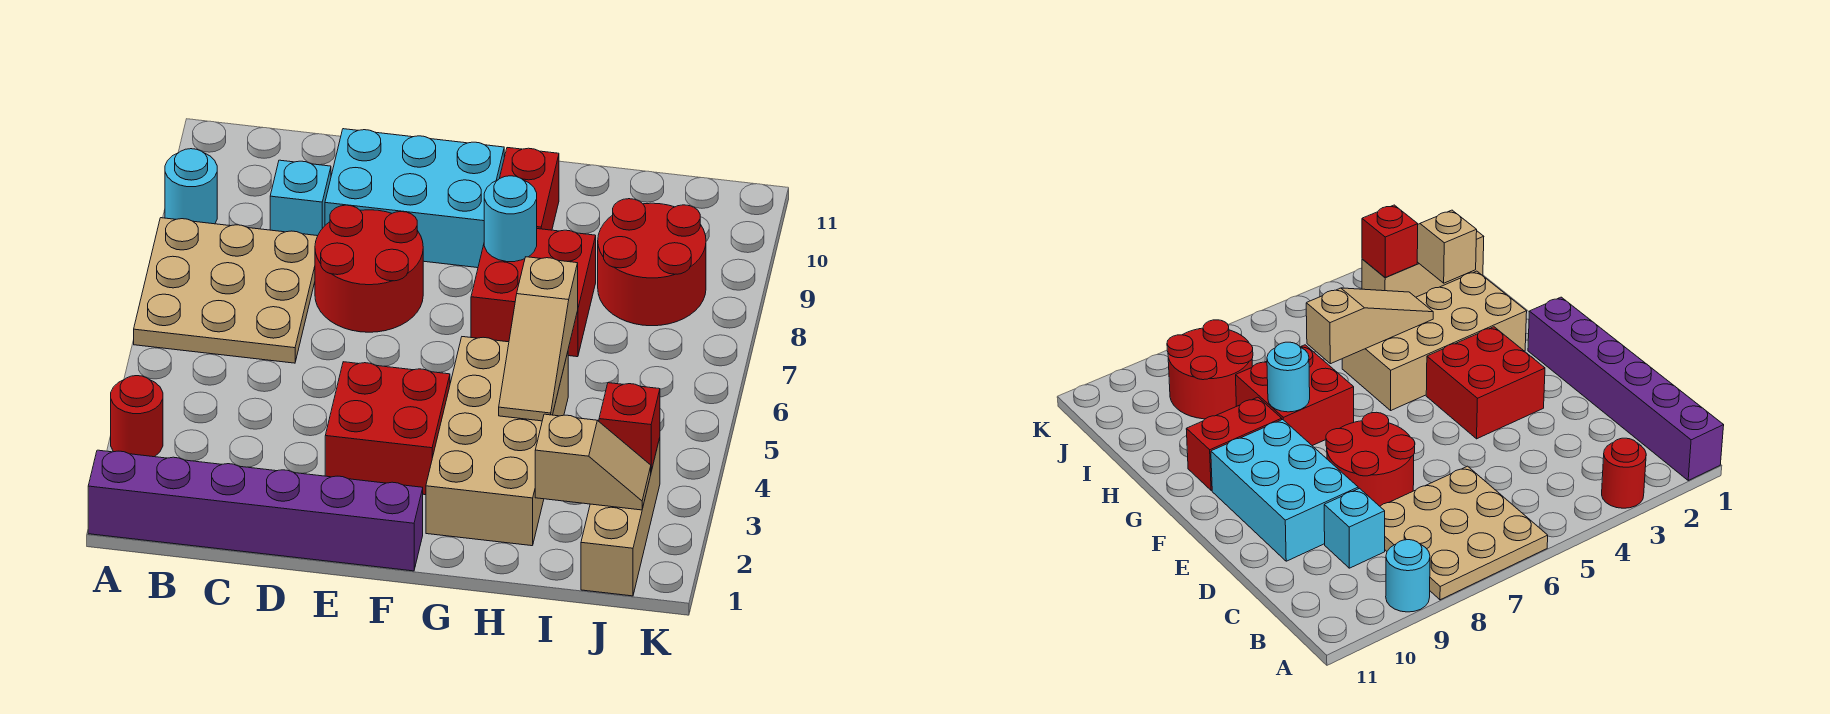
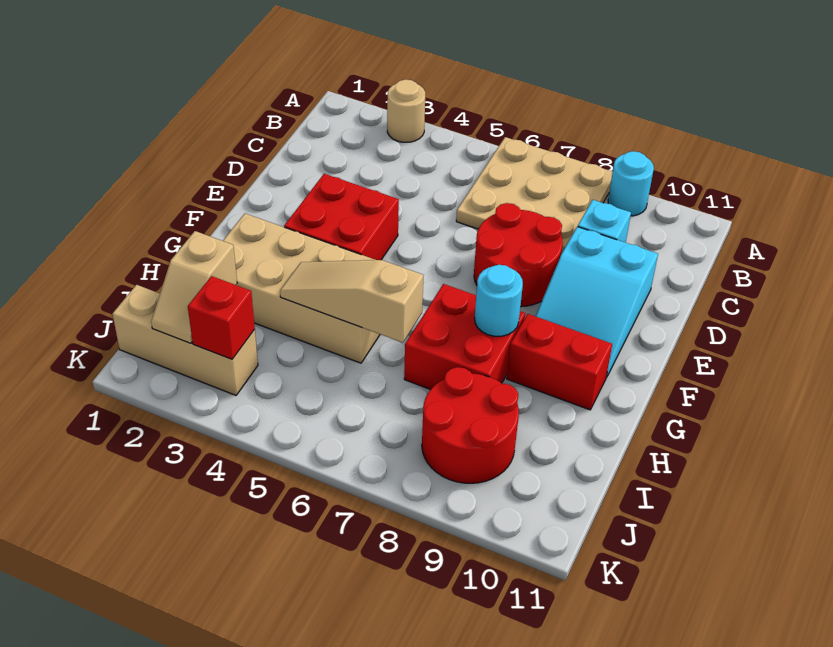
purple 1x6 brick [88,450,423,571] -> none
red 1x1 round brick [111,376,163,457] -> tan 1x1 round brick [387,79,425,142]
cyan 2x3 brick [325,129,504,268] -> cyan 2x3 slope [536,227,658,378]

